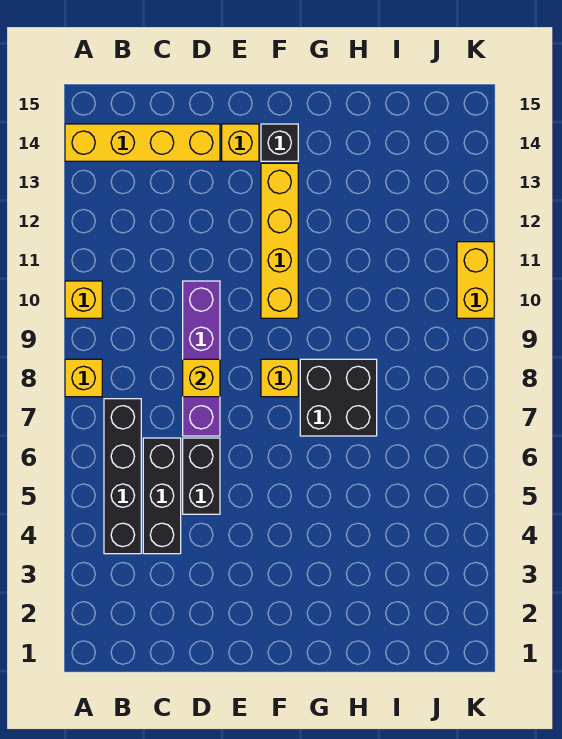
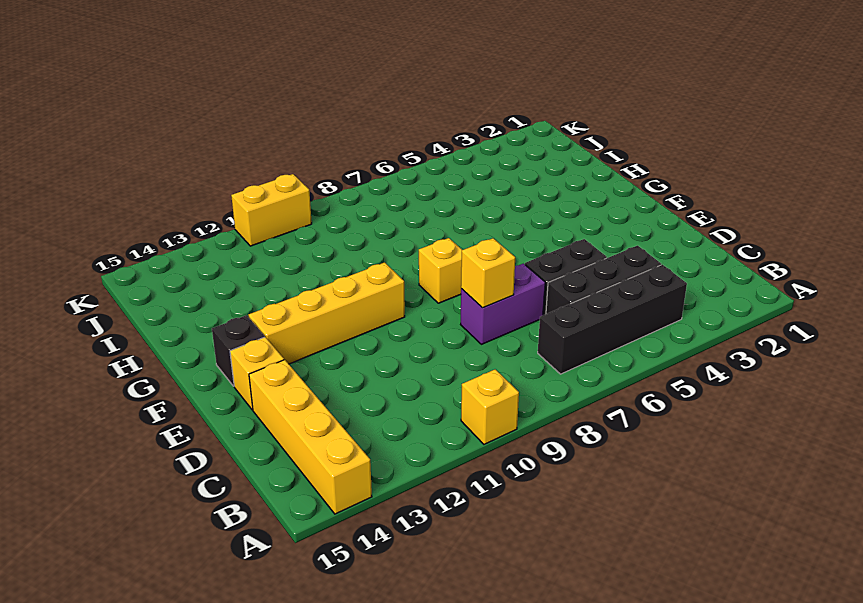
yellow 1x1 brick [65,359,102,397] -> none
purple 1x4 brick [183,281,220,436] -> purple 1x2 brick [461,264,545,344]
black 2x2 brick [300,359,377,436] -> none

